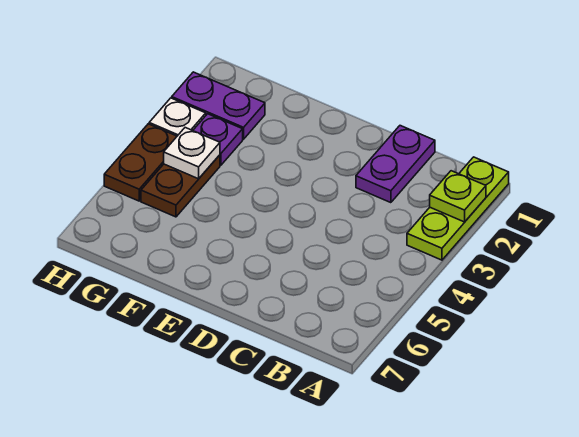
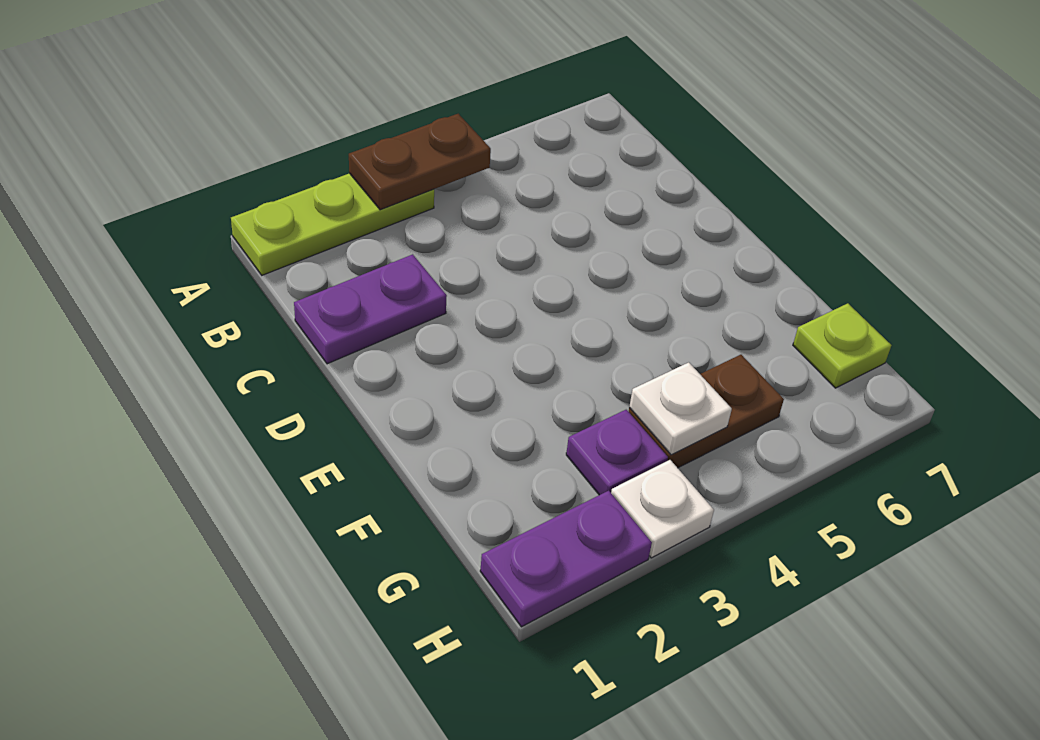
lime 1x1 plate [430,171,486,222] -> lime 1x1 plate moved to [793,303,891,388]
purple 1x2 plate [172,72,265,139] -> purple 1x2 plate turned to [480,491,652,627]
brown 1x2 plate [104,124,177,201] -> brown 1x2 plate moved to [349,114,491,210]

